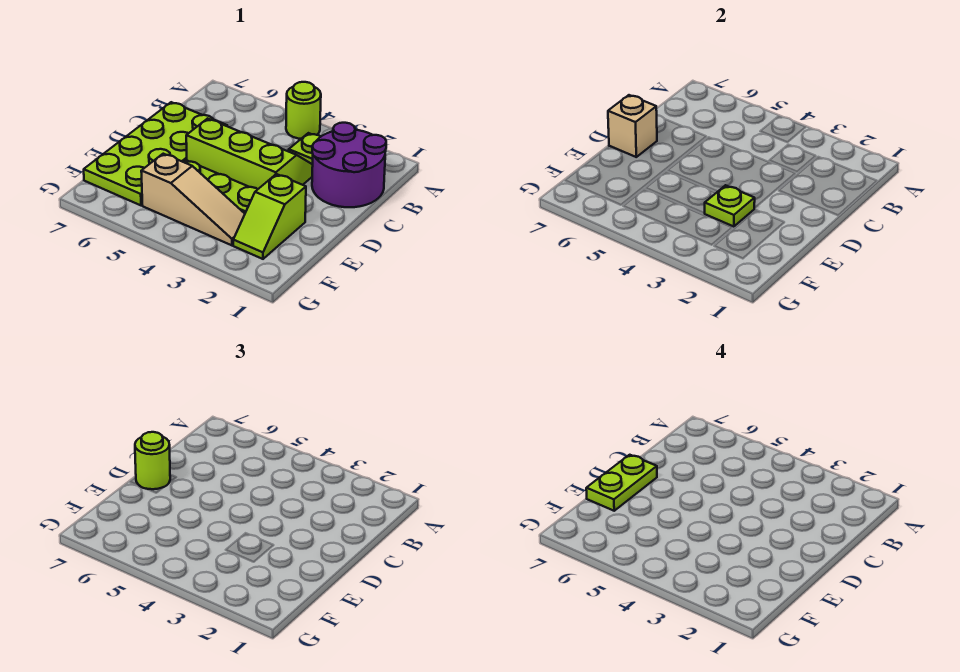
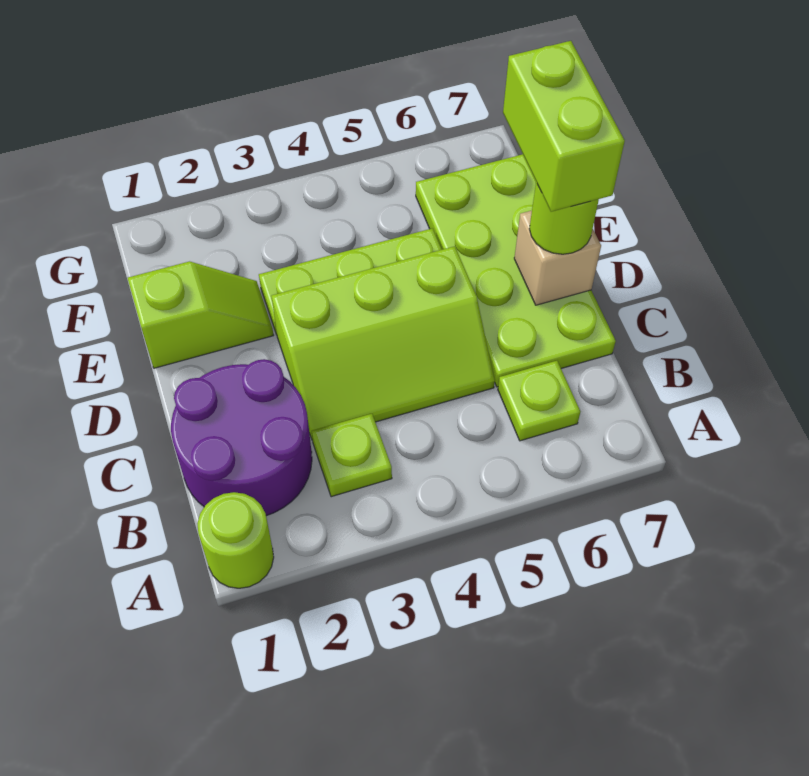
lime 1x1 round brick [286,82,321,139] -> lime 1x1 round brick moved to [197,492,274,588]
lime 1x2 plate [586,455,657,511] -> lime 1x2 brick [503,41,625,212]
lime 1x2 slope [233,174,306,259] -> lime 1x2 slope turned to [128,261,274,368]
lime 1x1 plate [704,185,755,227] -> lime 1x1 plate moved to [498,361,580,441]
tan 1x3 slope [141,154,245,245] -> none

